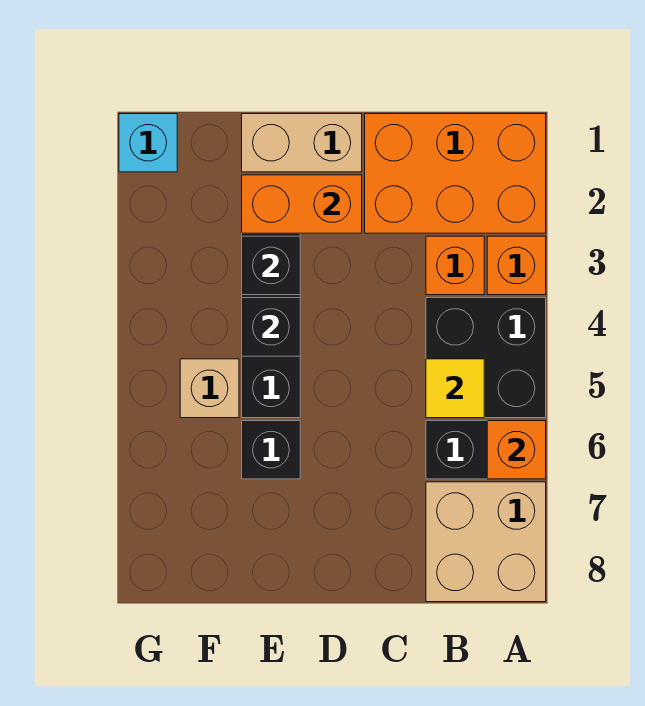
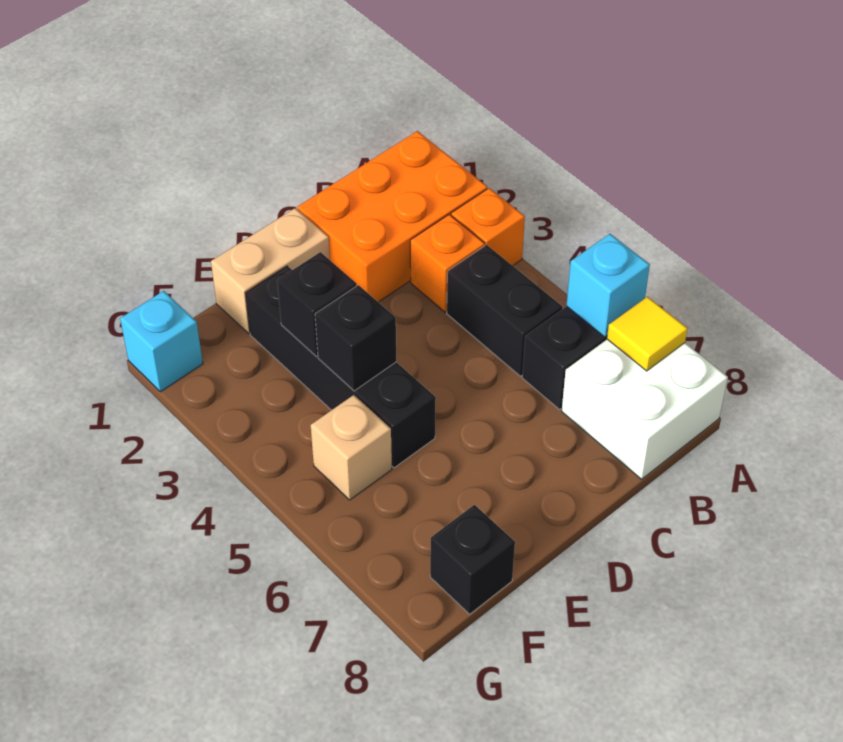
black 2x2 brick [426,298,546,418] -> black 1x2 brick [447,245,562,376]
orange 1x1 brick [487,421,546,479] -> cyan 1x1 brick [566,234,650,337]
tan 2x2 brick [426,482,546,602] -> white 2x2 brick [562,339,728,479]
yellow 1x1 tile [426,359,484,418] -> yellow 1x1 tile moved to [607,297,687,371]
orange 1x2 brick [242,175,362,233] -> none
black 1x1 brick [242,421,300,479] -> black 1x1 brick moved to [430,505,515,614]

